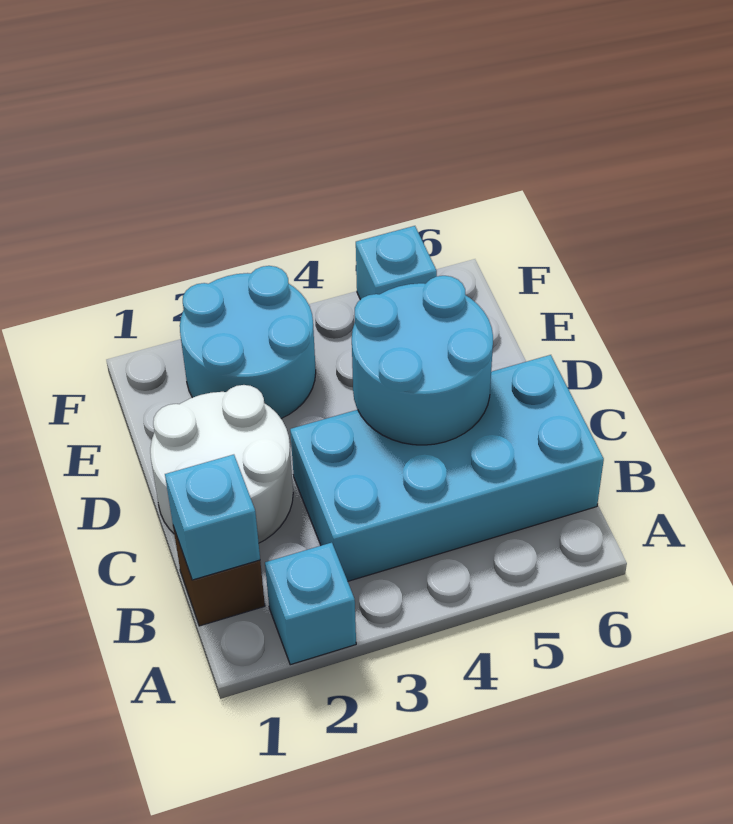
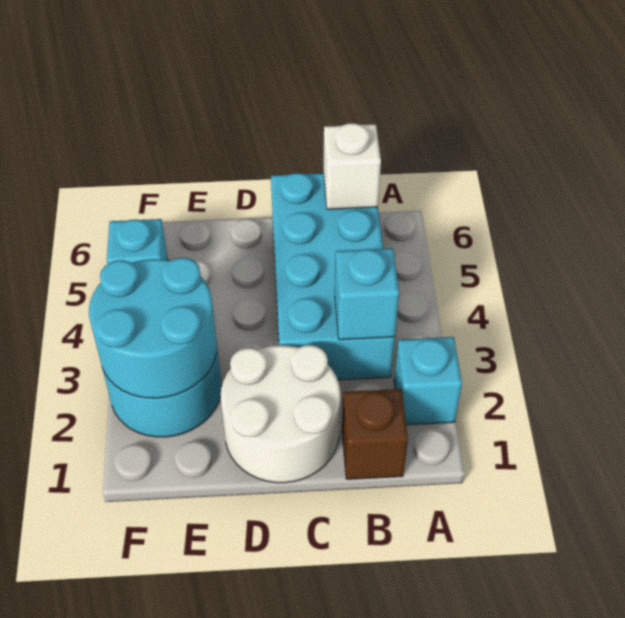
cyan 1x1 brick [165,455,260,580] -> cyan 1x1 brick moved to [335,248,399,340]
none -> white 1x1 brick [323,123,381,209]
cyan 2x2 round brick [352,276,493,445] -> cyan 2x2 round brick moved to [89,258,217,398]

